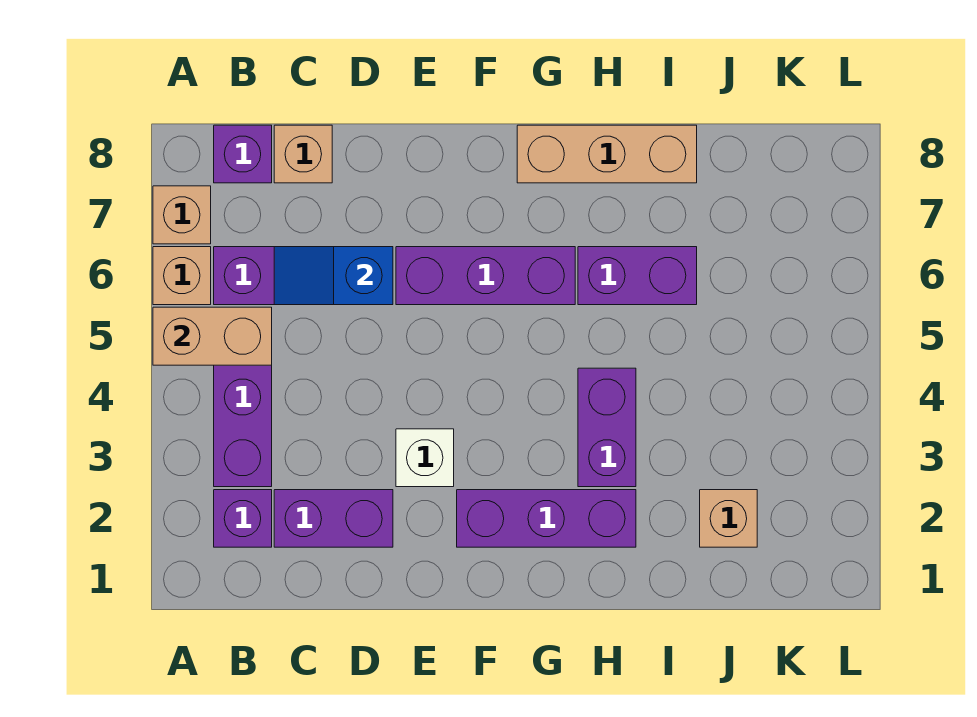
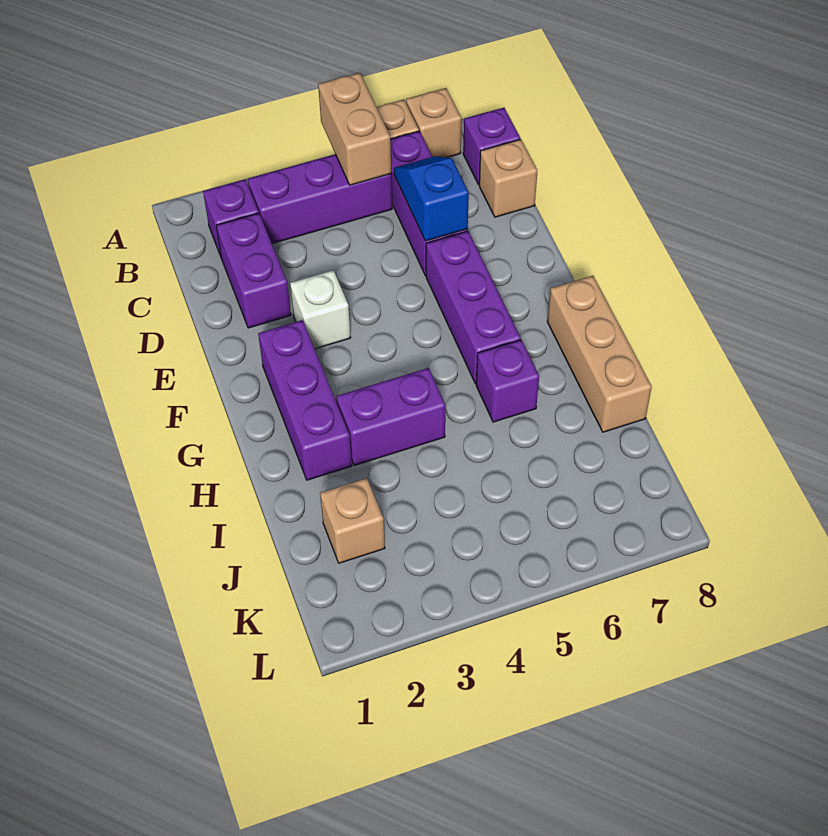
purple 1x2 brick [578,247,697,305] -> purple 1x1 brick [476,340,539,422]

